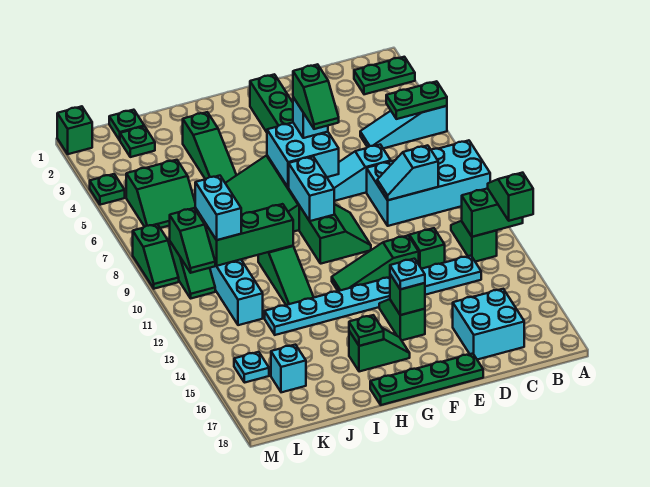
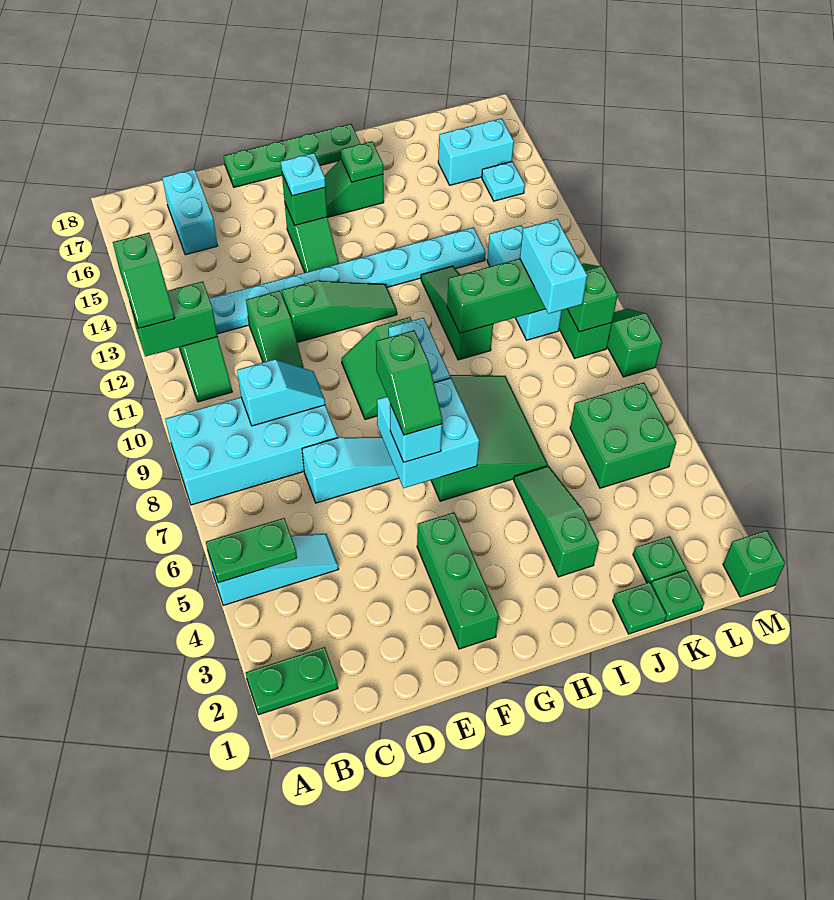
cyan 2x2 brick [453,289,524,360] -> cyan 1x2 brick [162,169,218,255]
green 1x2 slope [293,64,339,129] -> green 1x2 slope turned to [376,330,442,435]
green 2x2 slope [126,160,198,228] -> green 2x2 brick [570,382,676,488]
cyan 1x1 brick [271,345,306,392] -> cyan 1x2 brick [438,118,514,185]
green 1x1 plate [90,174,125,205] -> green 1x1 plate moved to [613,582,667,634]

